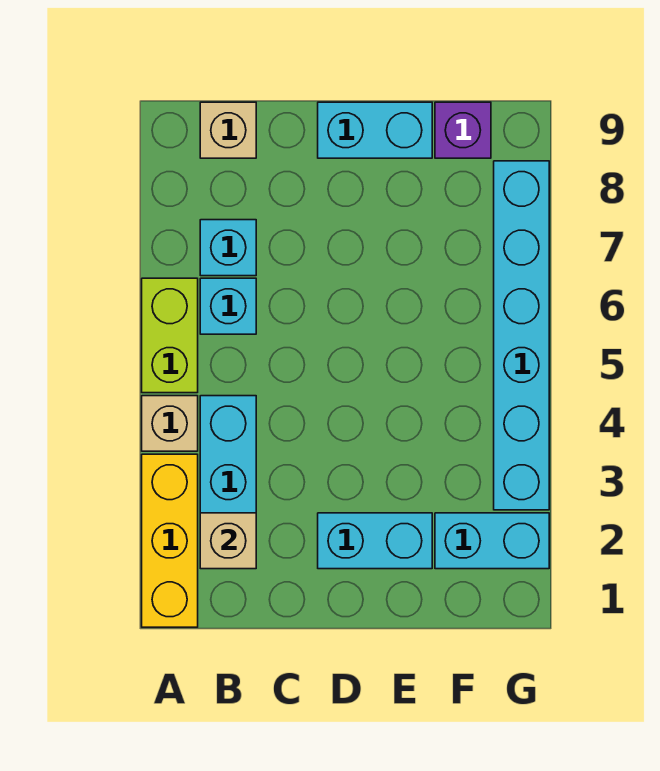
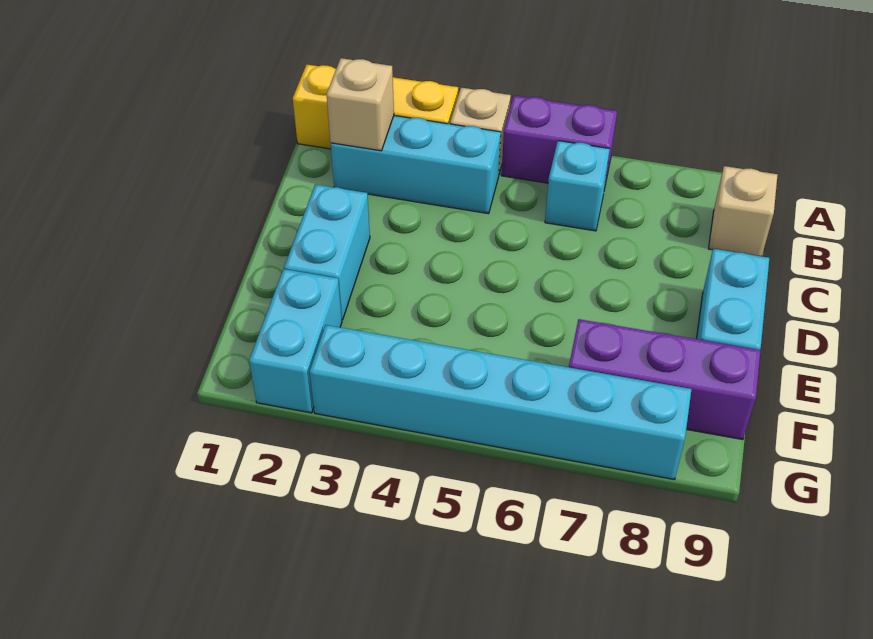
lime 1x2 brick [142,278,198,393] -> purple 1x2 brick [502,96,617,185]
cyan 1x1 brick [200,220,256,276] -> none
purple 1x1 brick [435,102,491,158] -> purple 1x3 brick [569,319,761,440]

